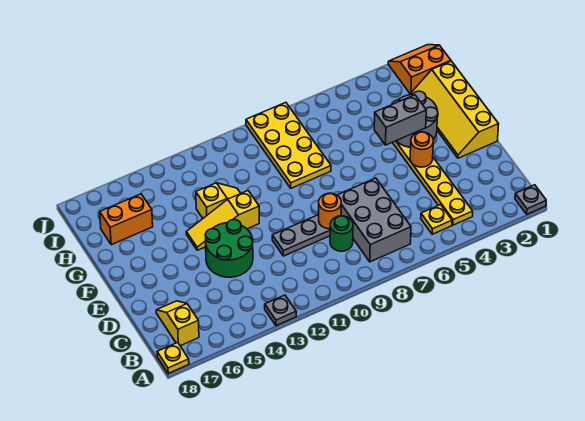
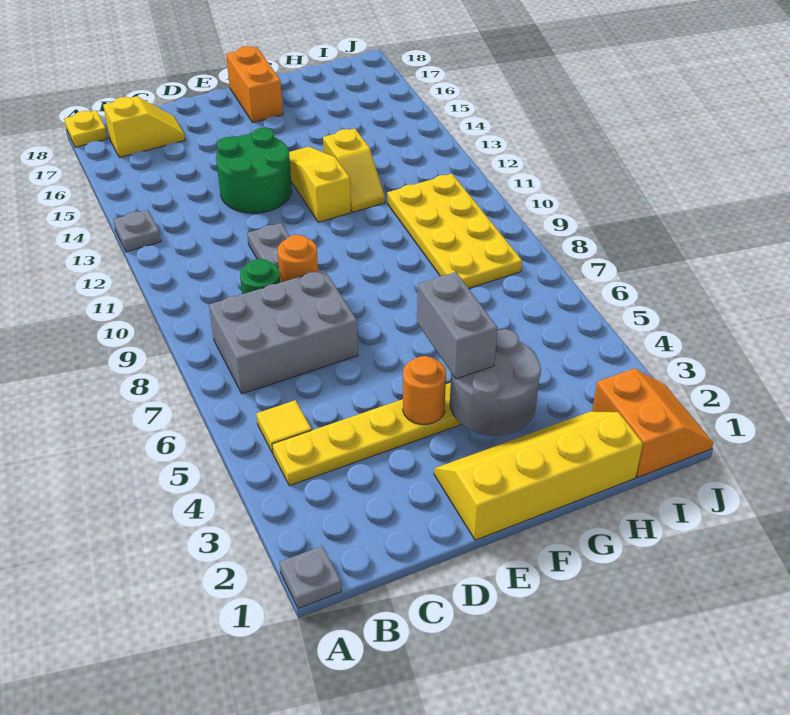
yellow 1x1 plate [421,205,452,234] -> yellow 1x1 tile [256,400,312,453]
yellow 2x4 plate [246,103,331,188] -> yellow 2x4 plate turned to [387,174,522,288]
orange 1x2 brick [100,194,153,245] -> orange 1x2 brick moved to [226,46,283,122]

